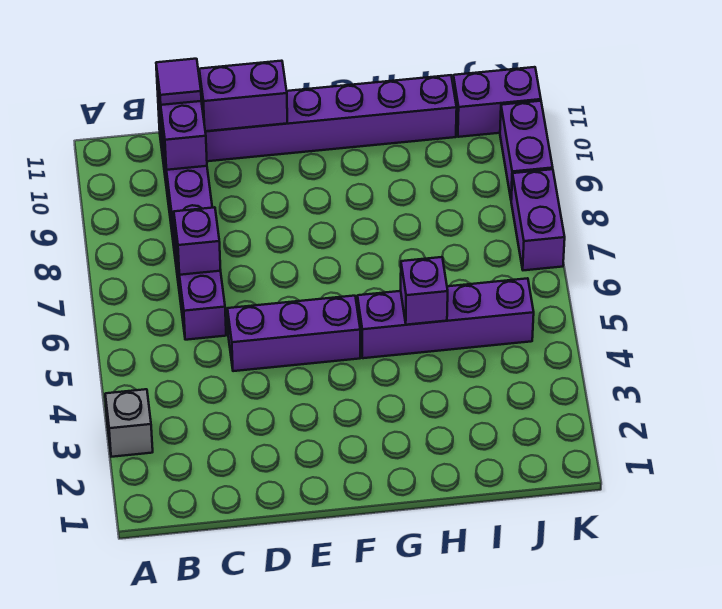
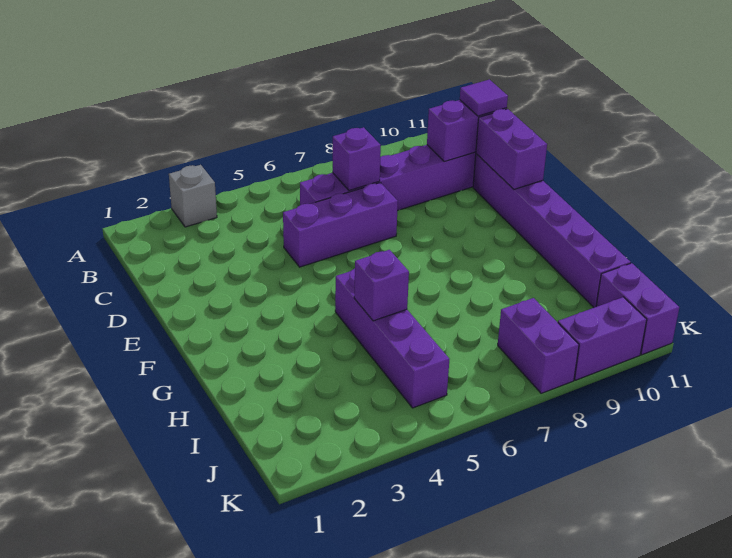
purple 1x3 brick [227,296,360,371] -> purple 1x3 brick turned to [283,183,398,267]
purple 1x2 brick [511,169,565,270] -> purple 1x2 brick turned to [498,298,579,393]

